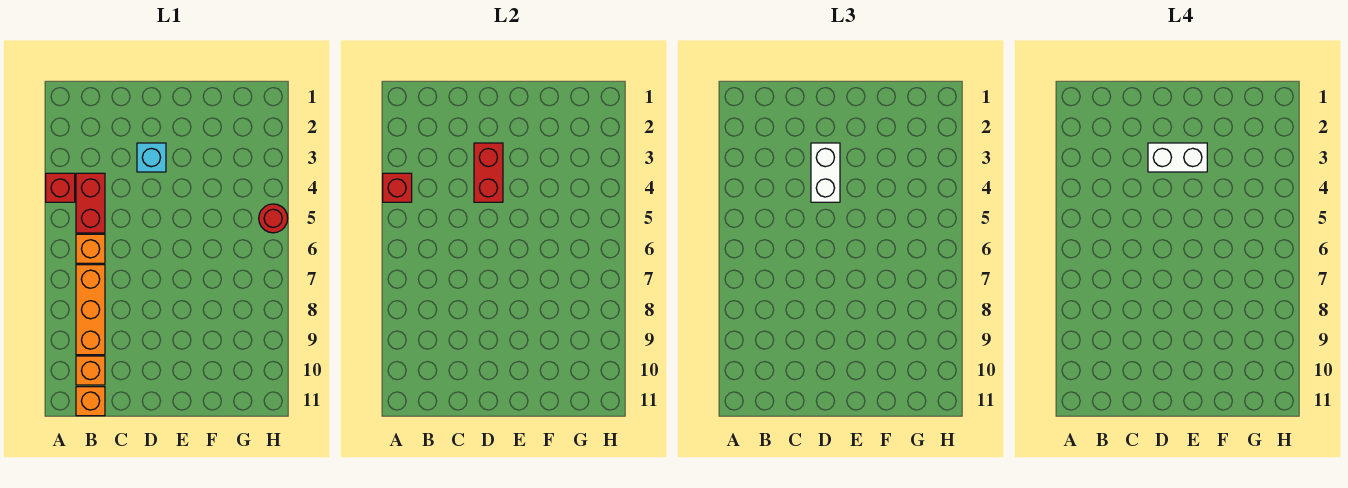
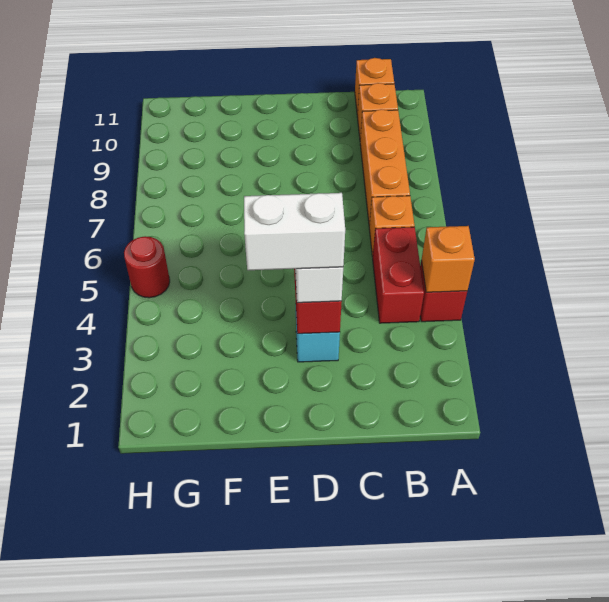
red 1x1 brick [383,173,412,202] -> orange 1x1 brick [421,226,475,292]

